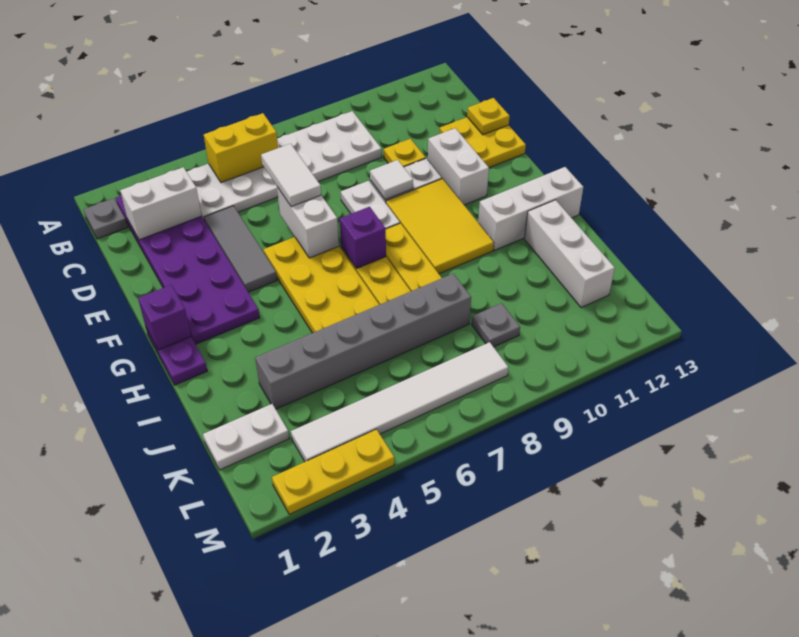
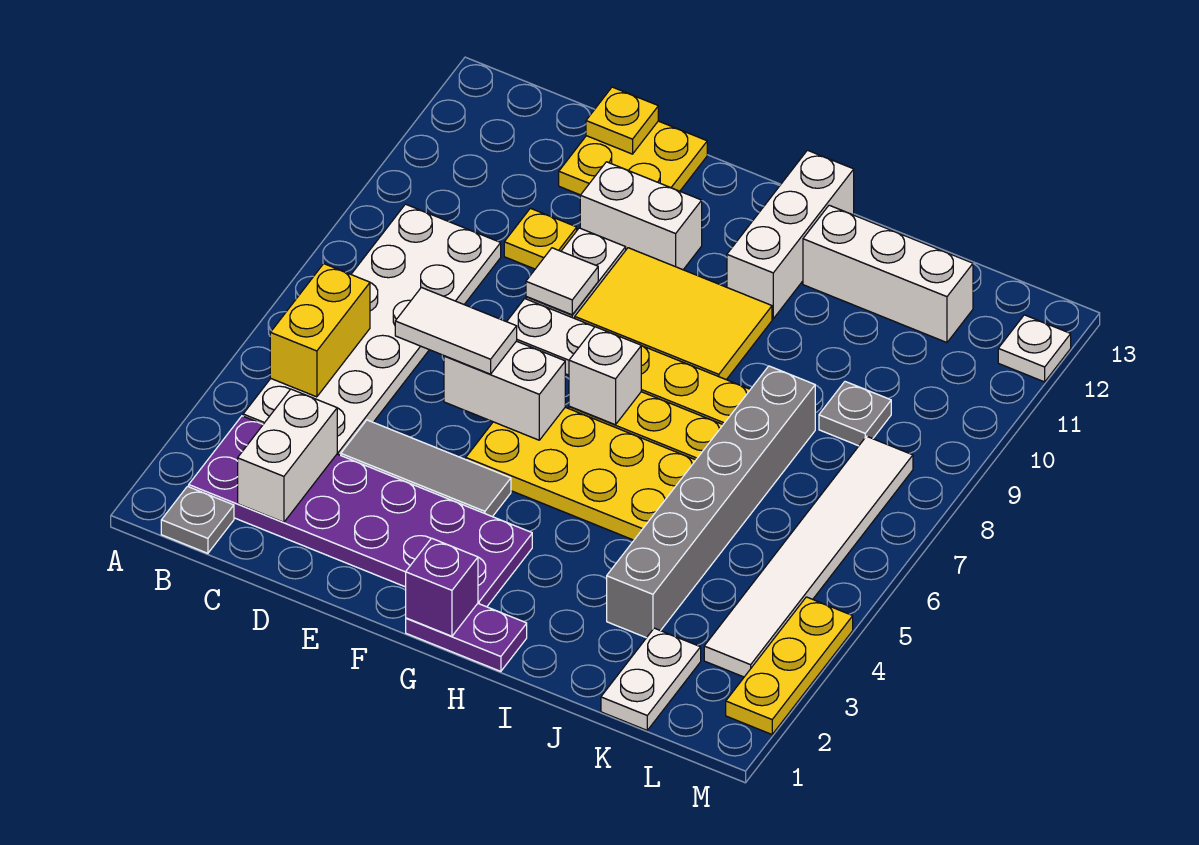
purple 1x1 brick [340,207,386,269] -> white 1x1 brick [569,327,641,425]
none -> white 1x1 plate [998,315,1071,382]

